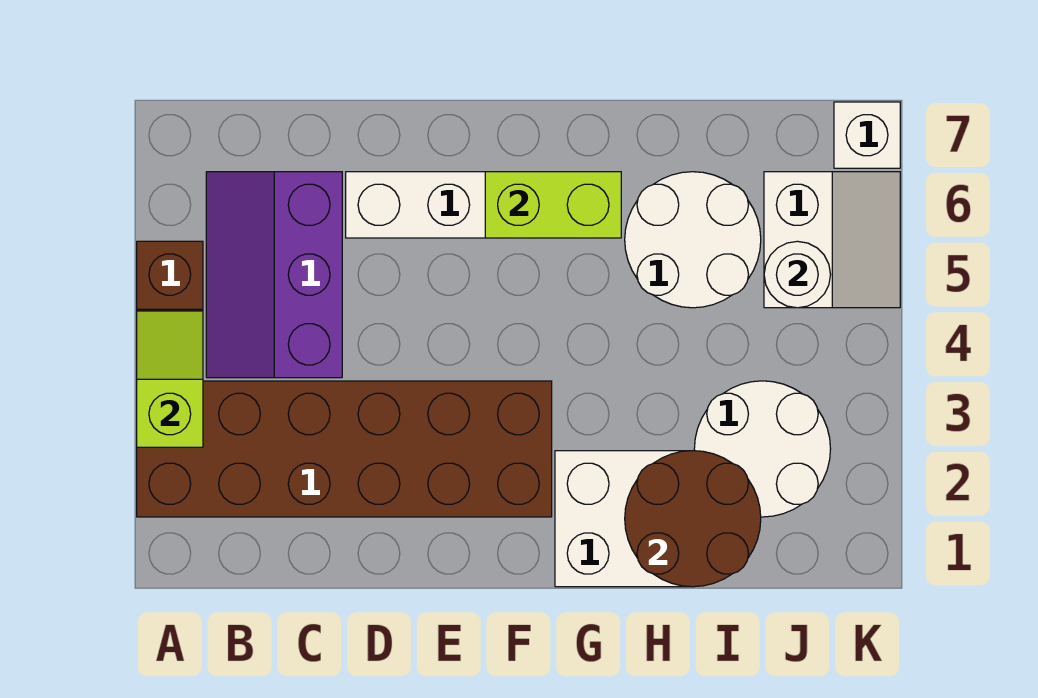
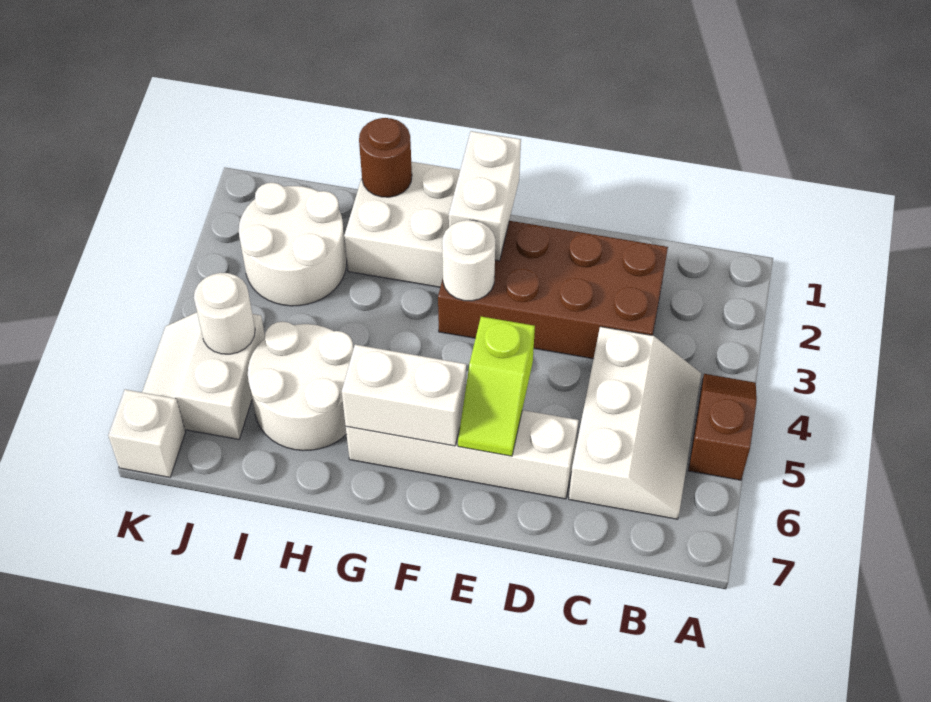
brown 2x6 brick [137,381,552,517] -> brown 2x4 brick [438,221,668,359]
lime 1x2 slope [137,311,203,447] -> lime 1x2 slope moved to [458,317,535,456]
purple 2x3 slope [206,172,342,378] -> white 2x3 slope [569,327,701,519]
none -> white 1x2 brick [449,131,521,261]
none -> white 1x1 round brick [442,220,495,301]
lime 1x2 brick [485,172,621,238] -> white 1x2 brick [342,345,466,446]
brown 2x2 round brick [625,451,761,587] -> brown 1x1 round brick [359,118,412,197]

